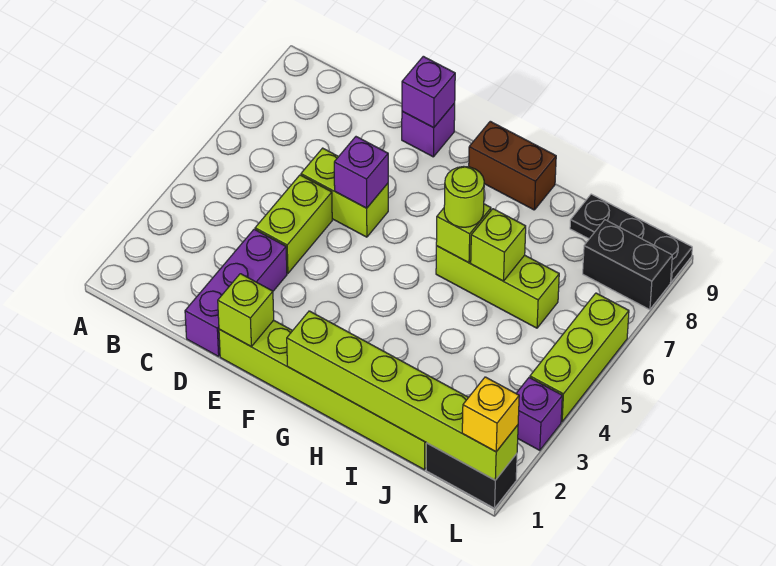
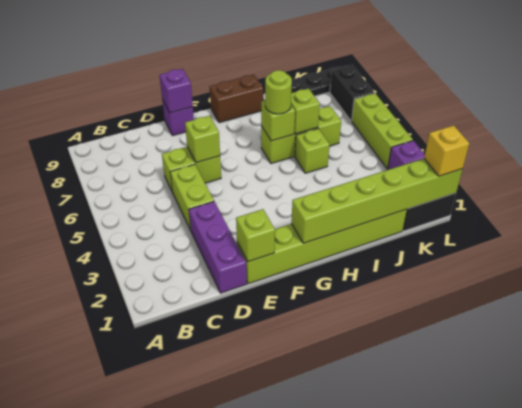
purple 1x1 brick [334,137,388,208] -> lime 1x1 brick [185,116,220,163]
none -> lime 1x1 brick [295,128,330,173]
black 1x2 brick [583,220,672,310] -> black 1x2 brick turned to [330,65,374,121]

